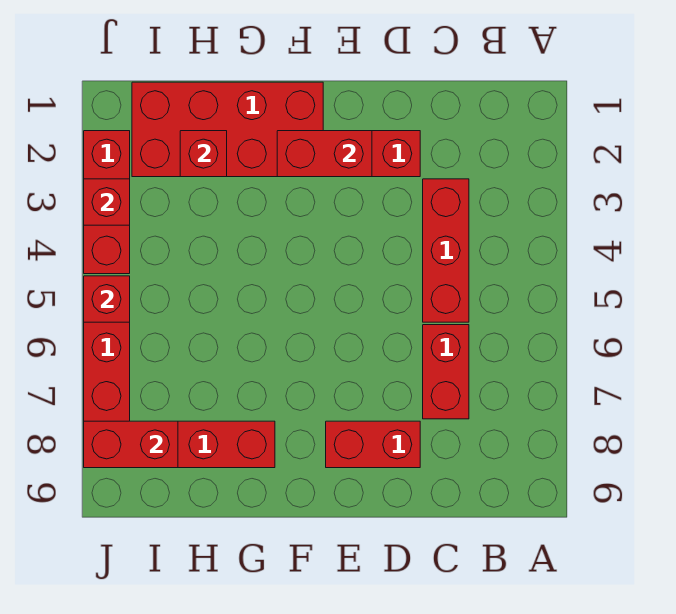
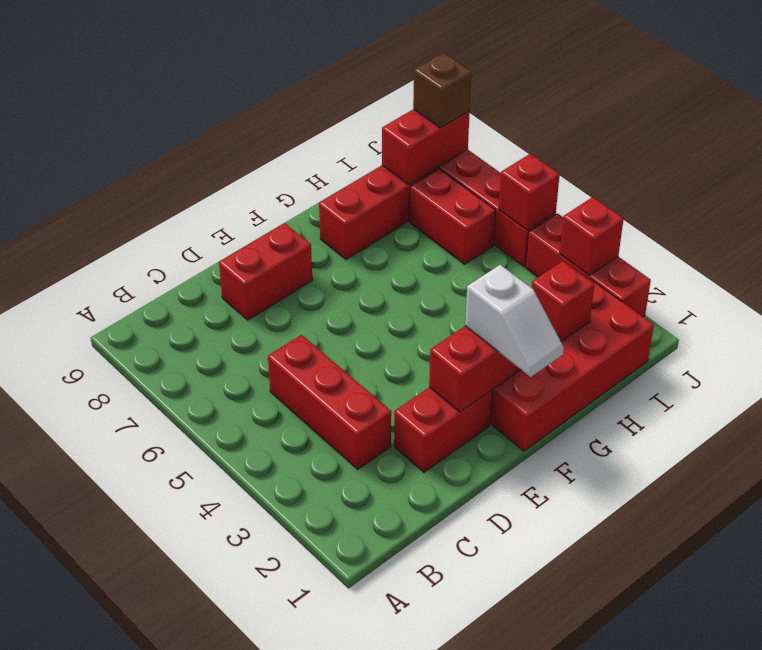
red 1x2 brick [423,325,469,419] -> red 1x2 brick moved to [409,169,496,264]
none -> white 1x2 slope [465,265,564,377]
none -> brown 1x1 brick [413,53,471,128]

